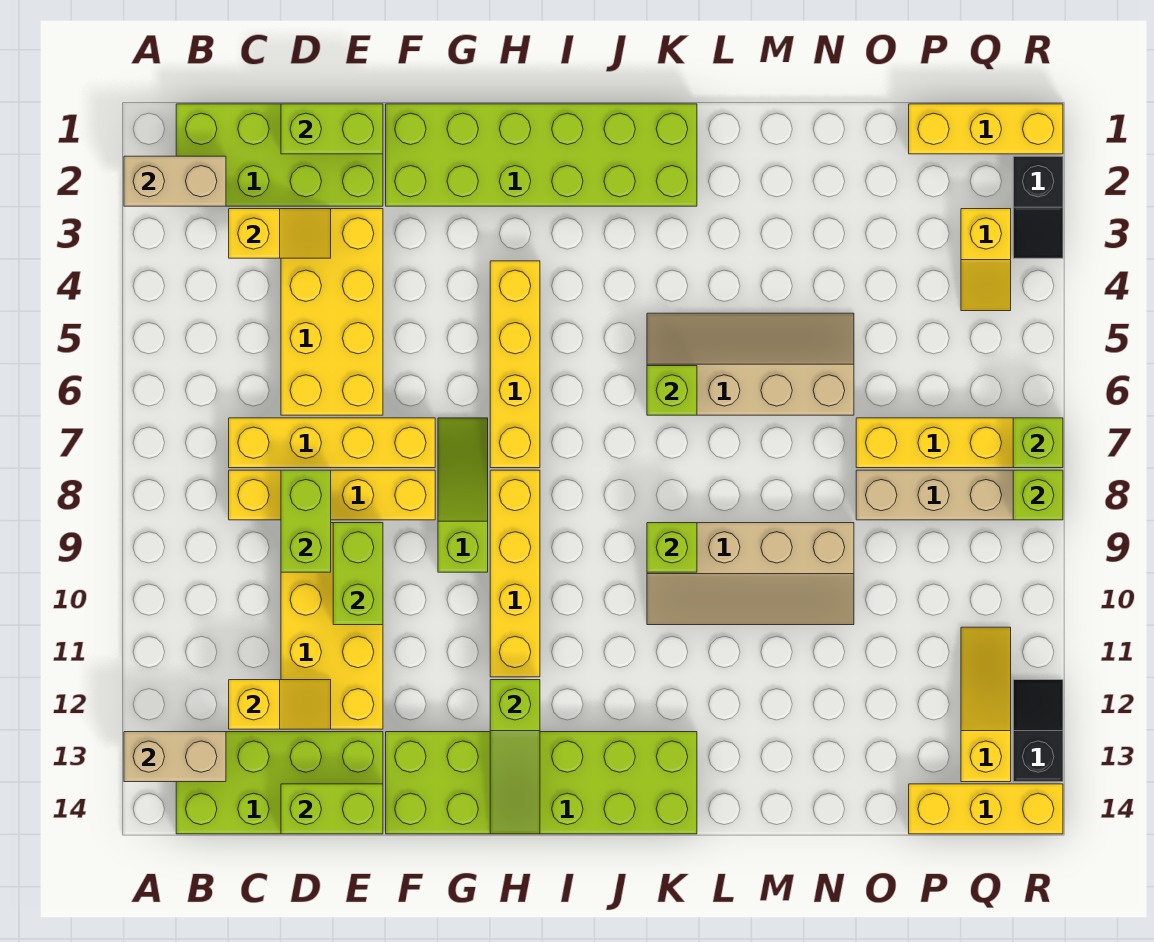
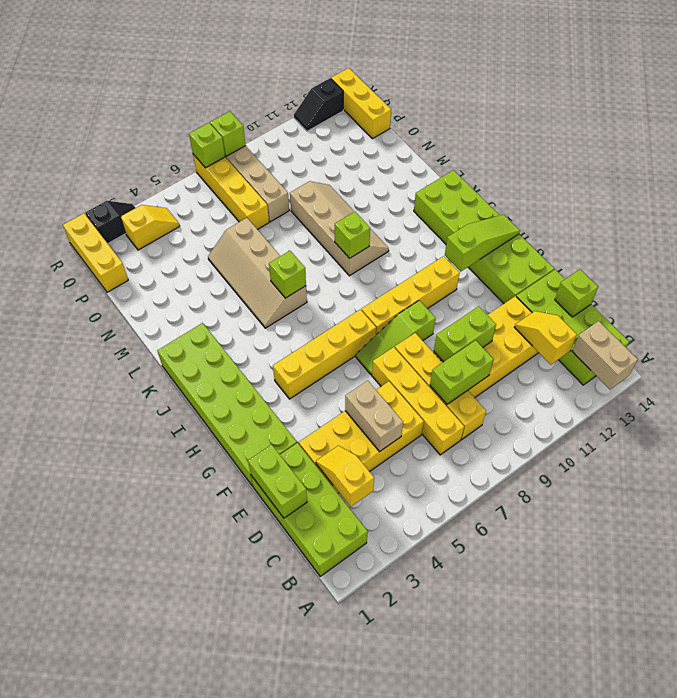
tan 1x2 brick [124,156,226,206] -> tan 1x2 brick moved to [345,381,403,452]
lime 1x2 brick [281,784,383,834] -> lime 1x1 brick [555,270,598,317]
yellow 1x3 slope [961,627,1011,782] -> none

